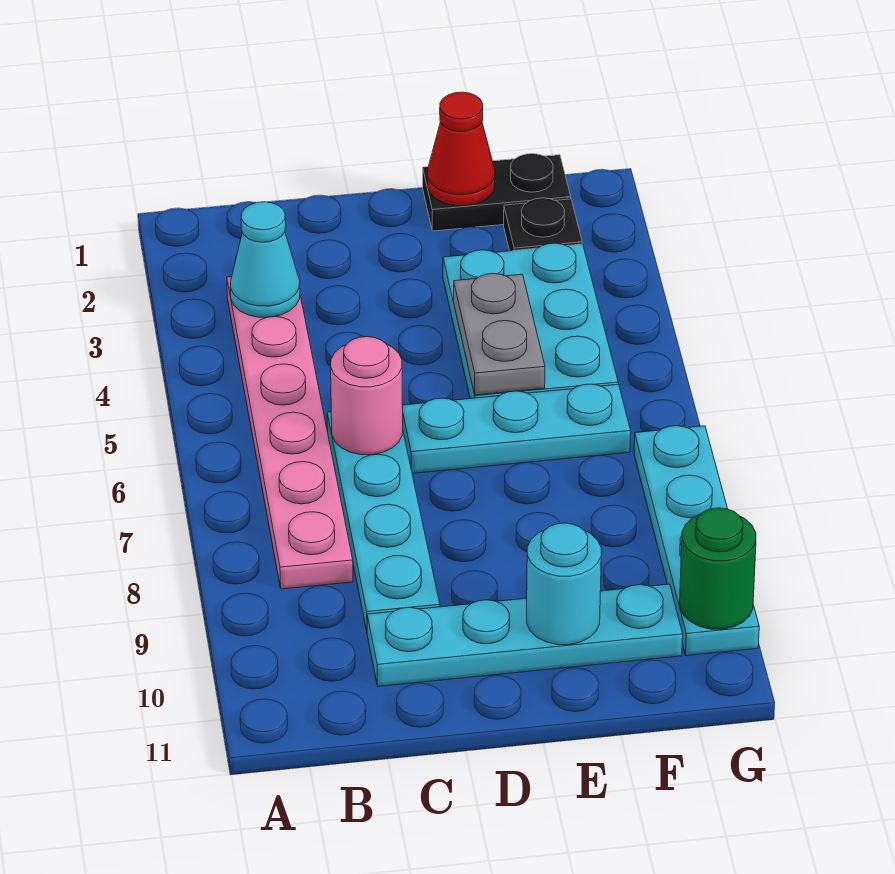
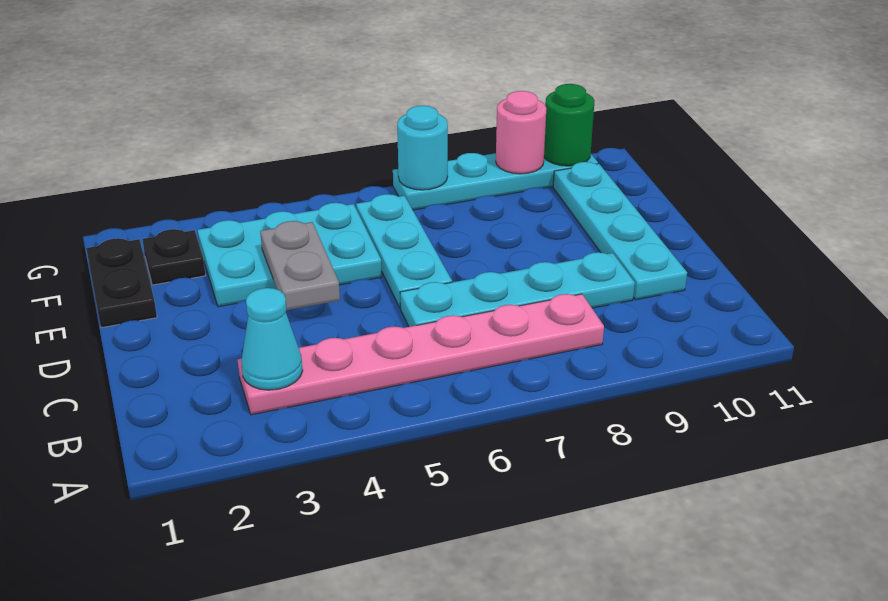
pink 1x1 round brick [331,337,403,455] -> pink 1x1 round brick moved to [496,91,546,174]
red 1x1 cone [427,92,495,206] -> none
grey 1x2 plate [454,274,545,395] -> grey 1x2 plate turned to [260,221,340,310]
cyan 1x1 round brick [527,523,601,645] -> cyan 1x1 round brick moved to [397,106,448,190]

